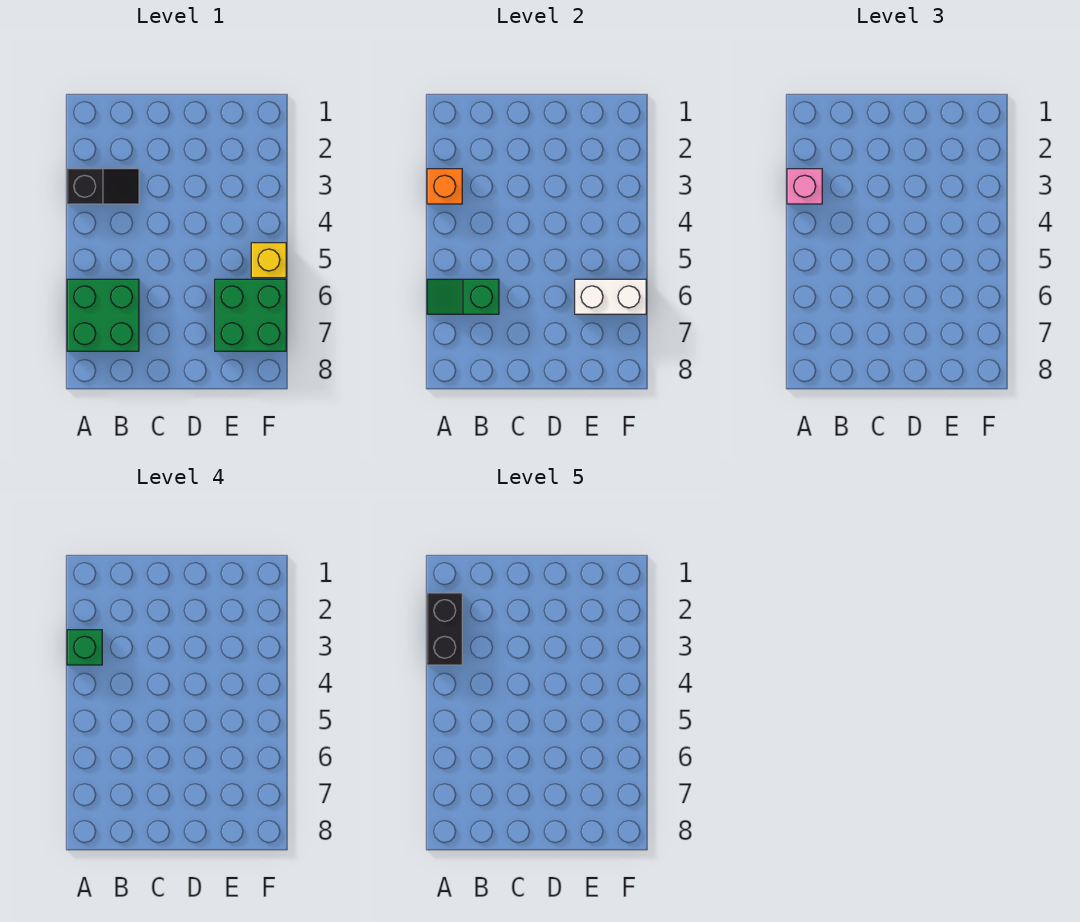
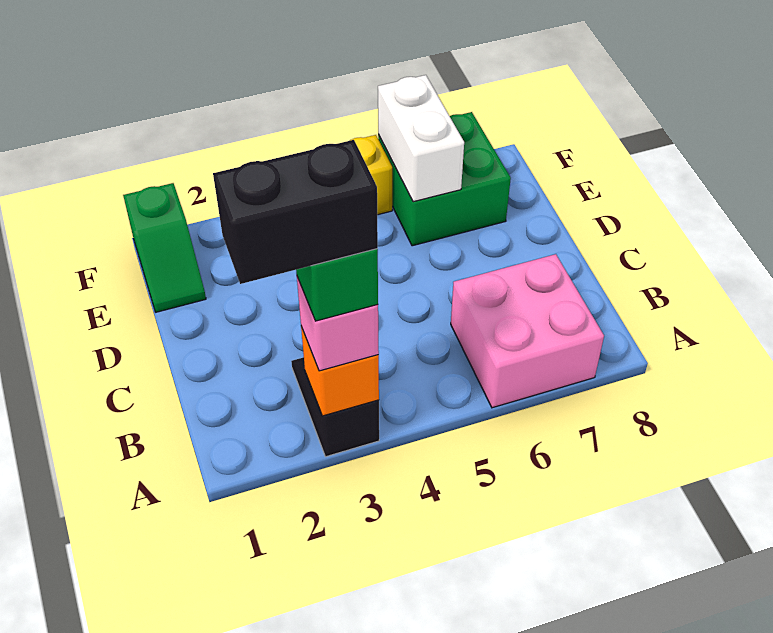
green 2x2 brick [67,279,139,351] -> pink 2x2 brick [451,254,604,408]
green 1x2 slope [427,279,499,314] -> green 1x2 slope moved to [123,183,206,312]

